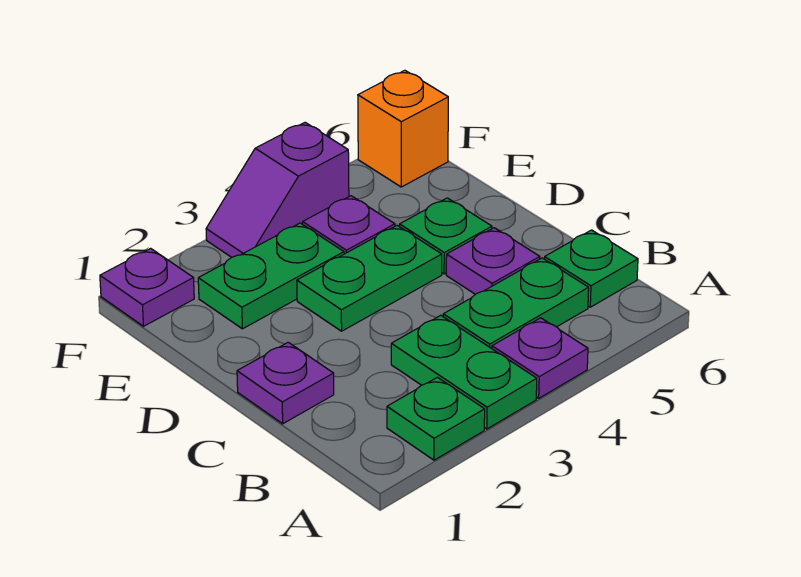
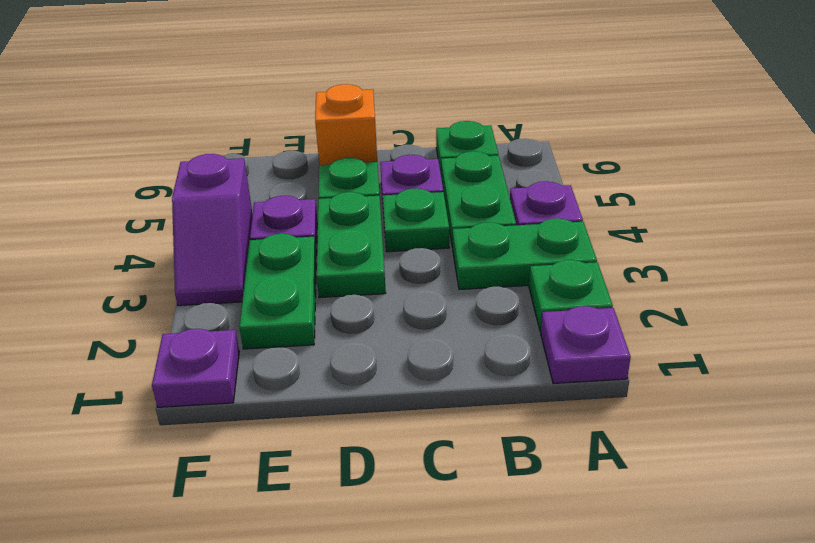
purple 1x1 plate [237,342,334,424] -> purple 1x1 plate moved to [541,306,631,384]
none -> green 1x1 plate [383,188,449,252]
orange 1x1 brick [358,70,448,187] -> orange 1x1 brick moved to [315,84,377,165]

